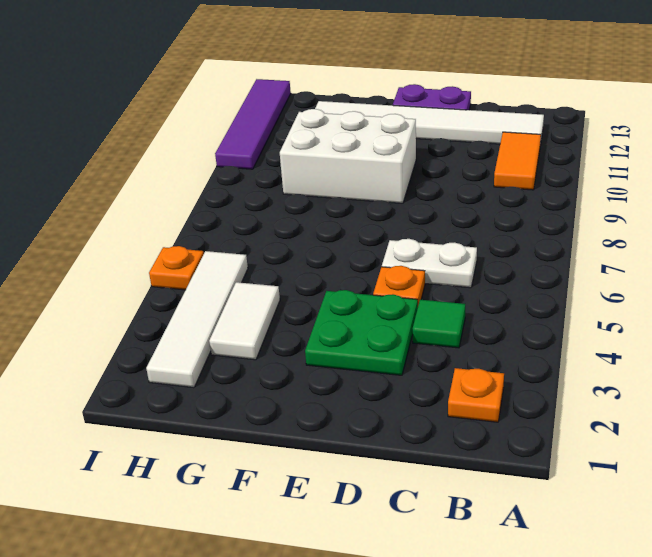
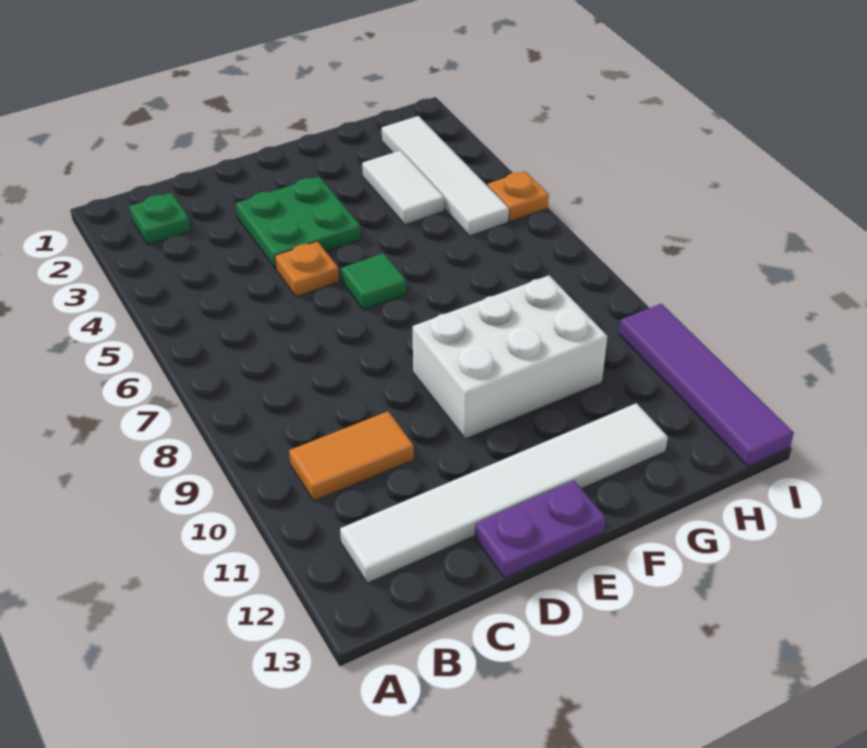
orange 1x1 plate [448,368,504,422] -> green 1x1 plate [129,193,190,245]
orange 1x2 tile [494,132,541,190] -> orange 1x2 tile turned to [289,411,414,501]
green 1x1 tile [413,300,465,348] -> green 1x1 tile moved to [341,253,406,310]
white 1x2 plate [382,239,477,288] -> none

